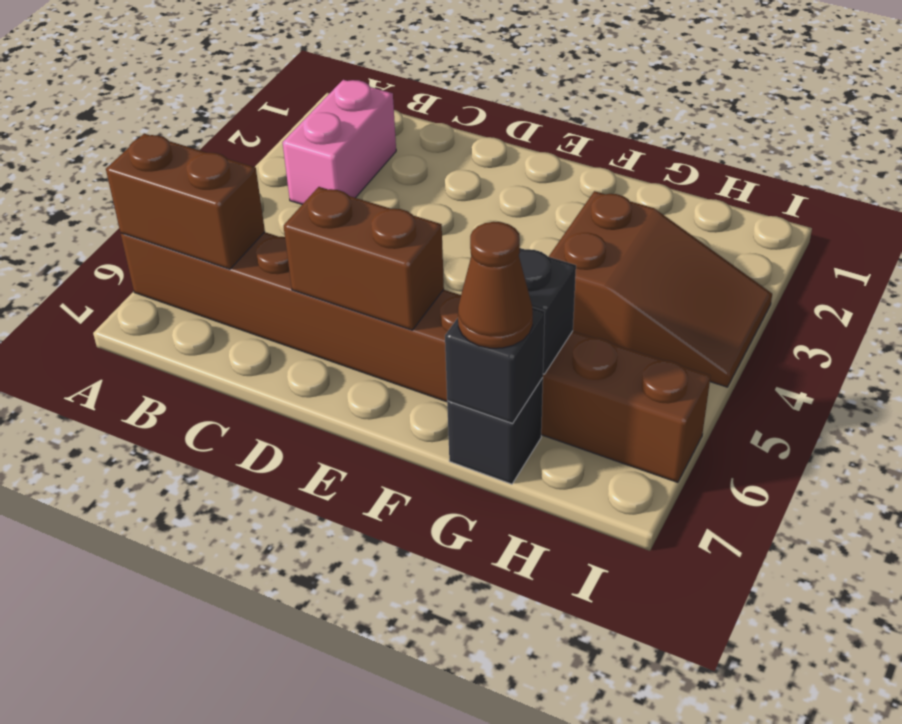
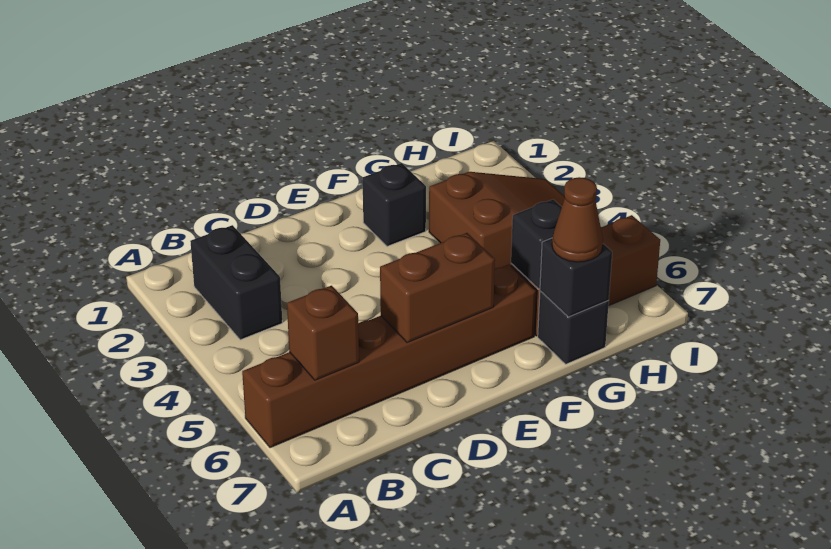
brown 1x2 brick [106,134,265,269] -> brown 1x1 brick [287,286,359,380]
pink 1x2 brick [282,80,396,204] -> black 1x2 brick [190,225,282,340]
none -> black 1x1 brick [363,163,426,246]

